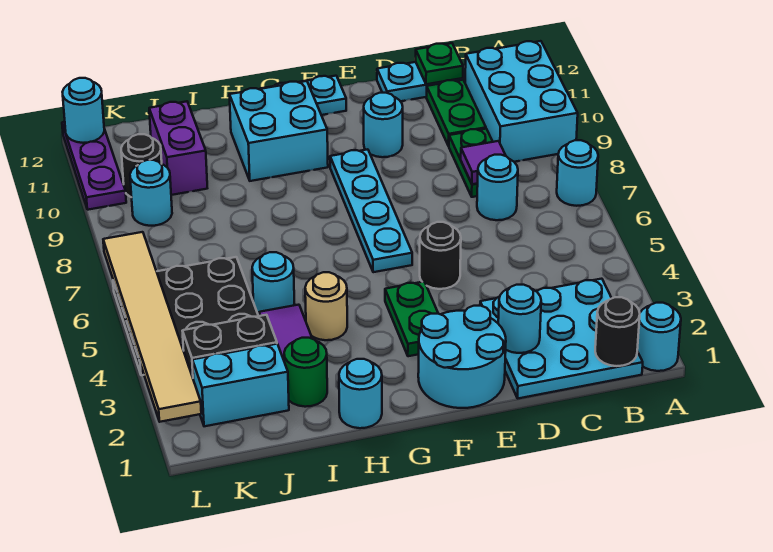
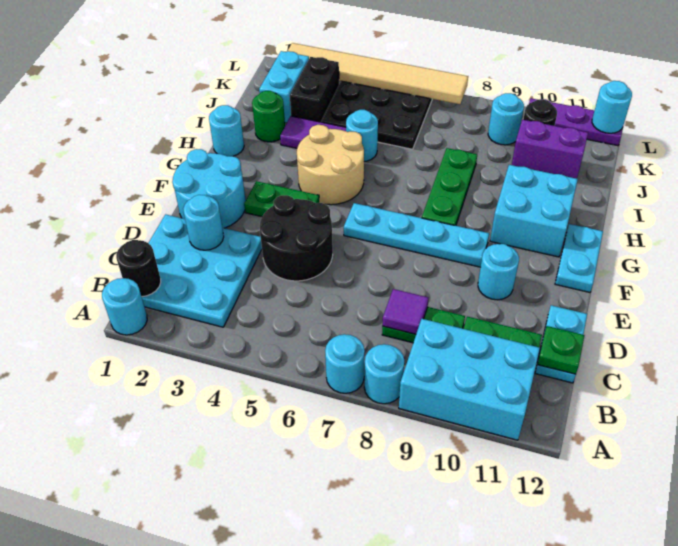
cyan 1x1 round brick [477,155,518,220] -> cyan 1x1 round brick moved to [364,344,404,404]
black 1x1 round brick [420,222,461,289] -> black 2x2 round brick [260,195,333,281]
none -> green 1x3 plate [422,148,477,226]
tan 1x1 round brick [305,272,347,340] -> tan 2x2 round brick [297,125,364,205]

